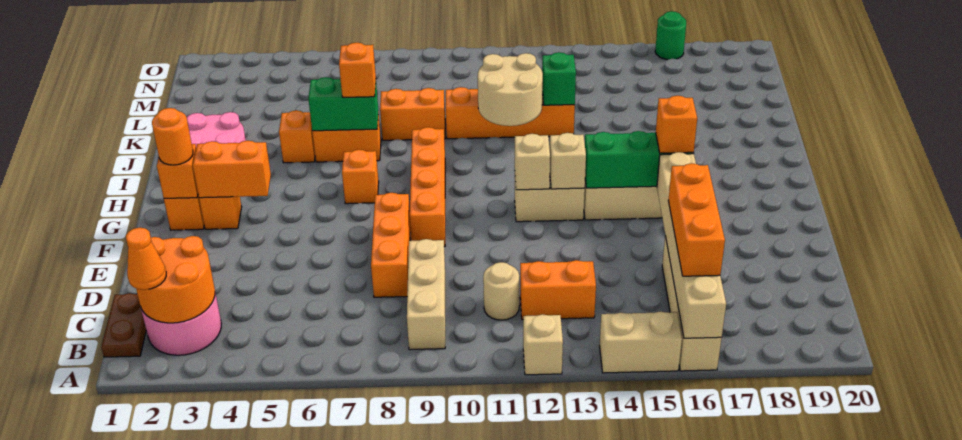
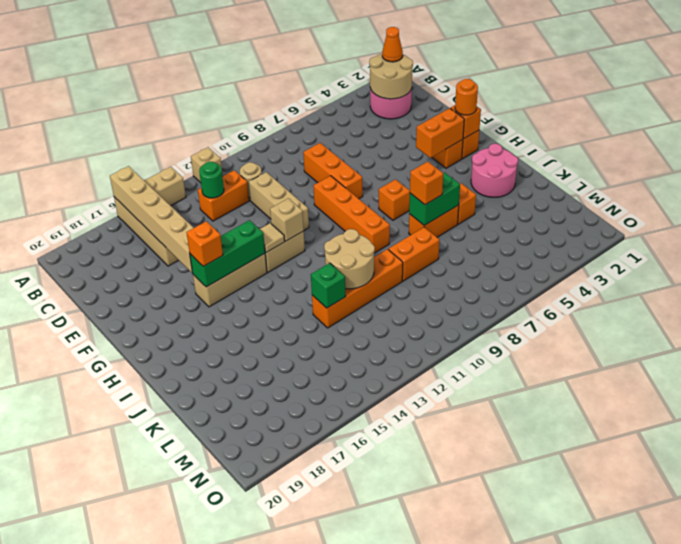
brown 1x2 plate [101,293,146,357] -> none
orange 2x2 round brick [136,236,215,323] -> tan 2x2 round brick [369,54,413,99]
tan 1x3 brick [407,239,445,350] -> tan 1x3 brick moved to [249,172,309,230]
orange 1x3 brick [668,163,725,276] -> none
tan 1x1 brick [550,133,586,189] -> tan 1x1 tile [260,223,285,253]
green 1x1 round brick [655,11,686,60] -> green 1x1 round brick moved to [199,162,224,198]

